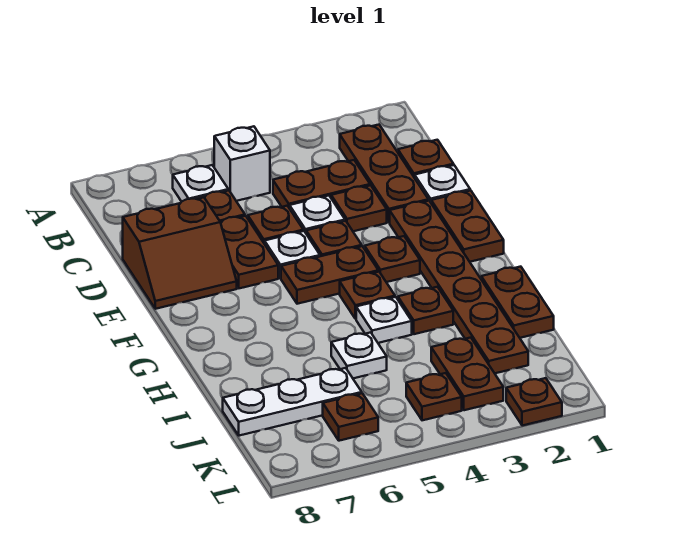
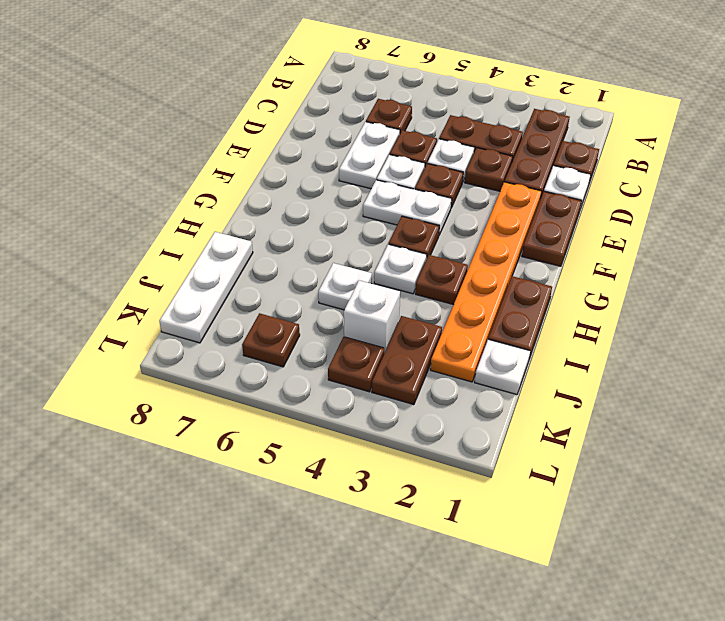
white 1x1 brick [214,126,270,201] -> white 1x1 brick moved to [344,280,400,353]
white 1x1 plate [173,165,228,202] -> white 1x1 plate moved to [475,339,530,395]
brown 1x2 plate [221,216,278,288] -> white 1x2 plate [339,122,400,189]
brown 2x2 slope [123,197,237,309] -> none
brown 1x6 plate [390,201,528,373] -> orange 1x6 plate [430,182,542,382]
brown 1x1 plate [365,236,420,282] -> none
brown 1x2 plate [281,246,378,304] -> white 1x2 plate [363,180,452,235]
white 1x3 plate [223,368,362,436] -> white 1x3 plate turned to [159,232,253,343]
brown 1x1 plate [506,378,562,426] -> none

